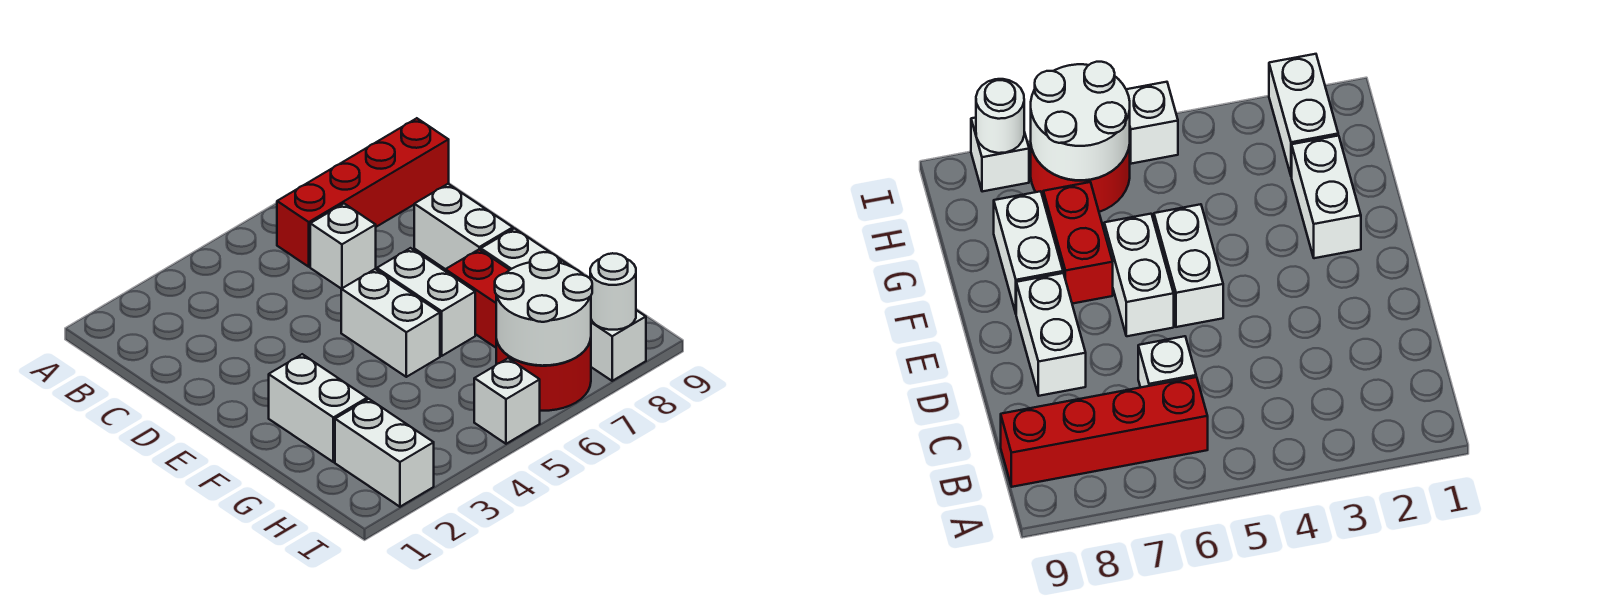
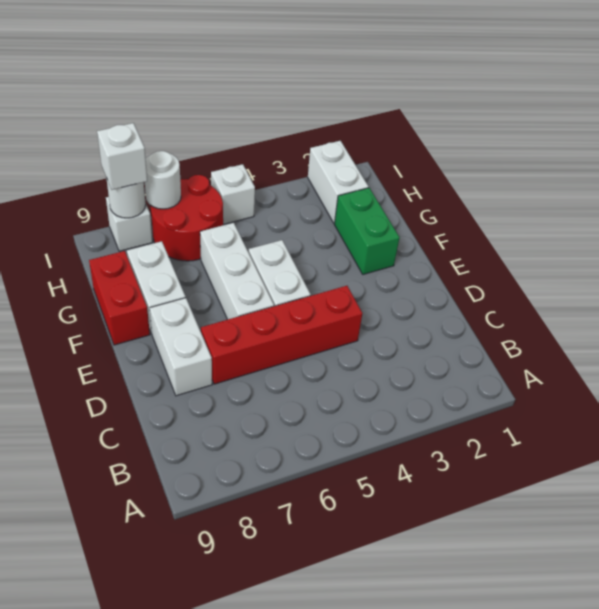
red 1x4 brick [277,118,449,267] -> red 1x4 brick moved to [201,286,362,384]
white 1x1 brick [310,204,376,289] -> white 1x1 brick moved to [97,123,147,190]
white 1x2 brick [377,248,475,356] -> white 1x3 brick [200,223,274,320]
white 1x2 brick [269,354,367,462] -> green 1x2 brick [334,188,400,274]
red 1x2 brick [445,250,509,348] -> red 1x2 brick moved to [89,251,150,345]
white 2x2 round brick [495,252,592,366] -> white 1x1 round brick [145,151,181,209]

